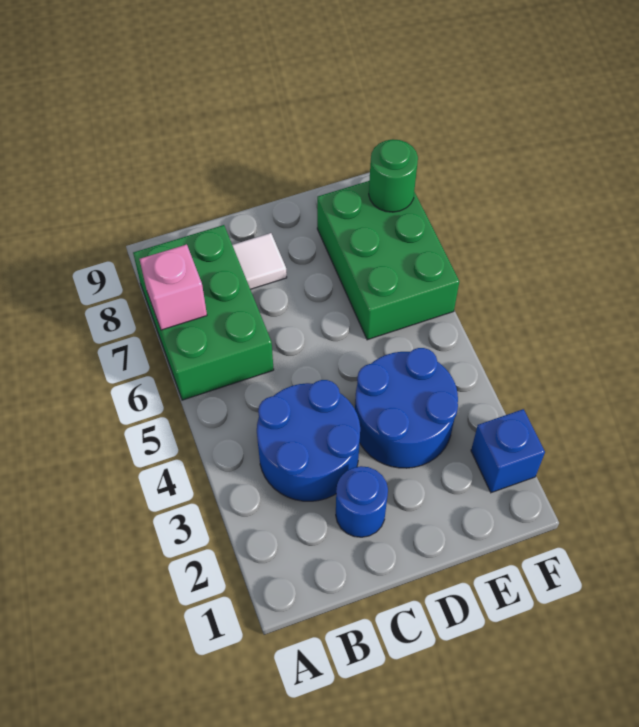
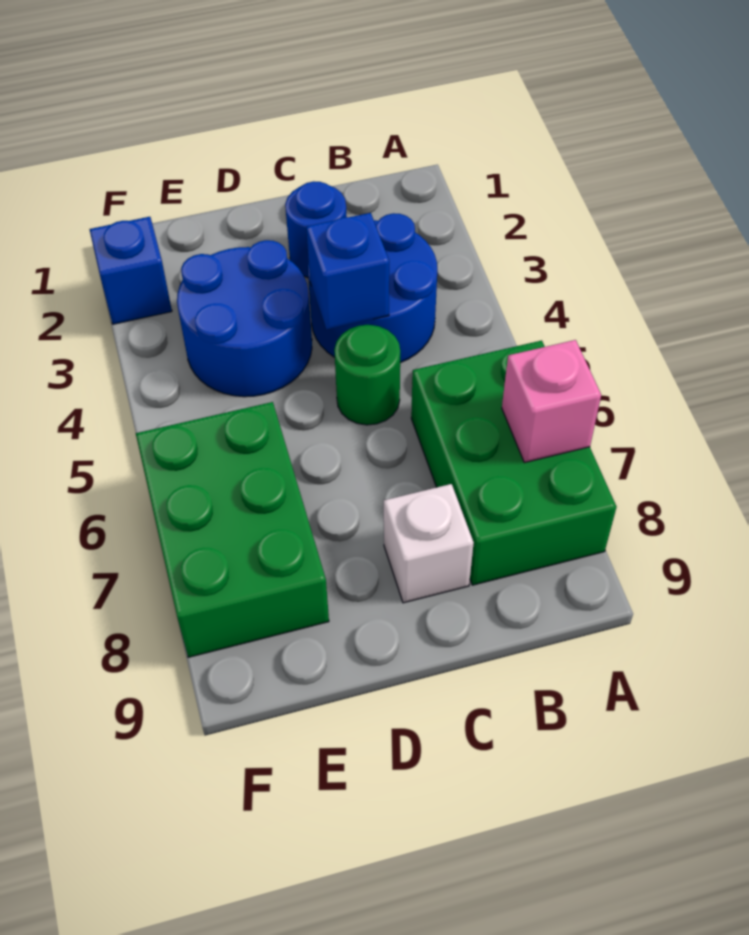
none -> blue 1x1 brick [306,213,389,330]
white 1x1 tile [232,233,287,289] -> white 1x1 brick [384,484,474,603]
green 1x1 round brick [369,139,418,212] -> green 1x1 round brick moved to [334,325,400,425]

